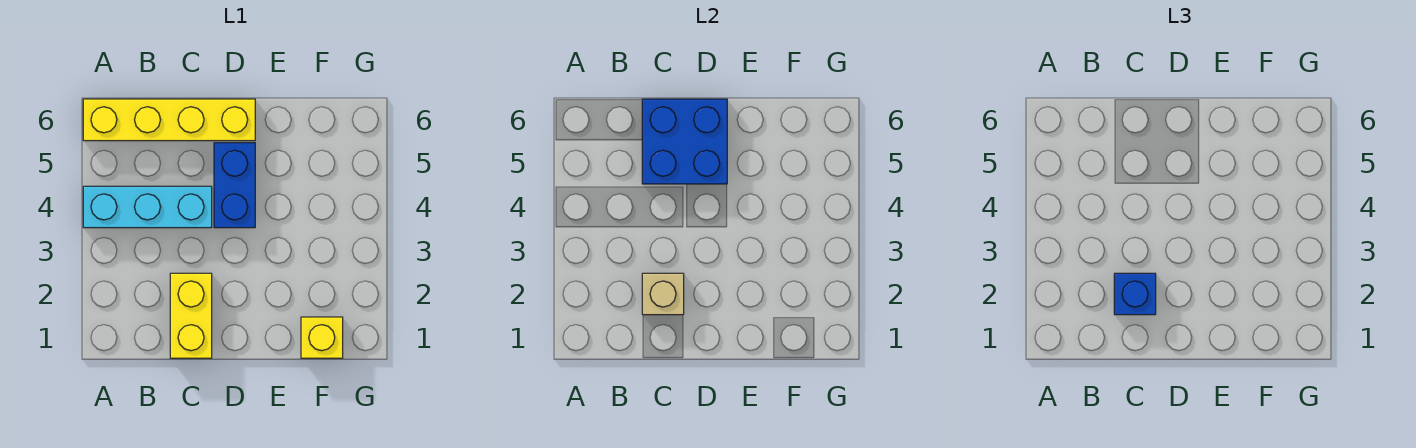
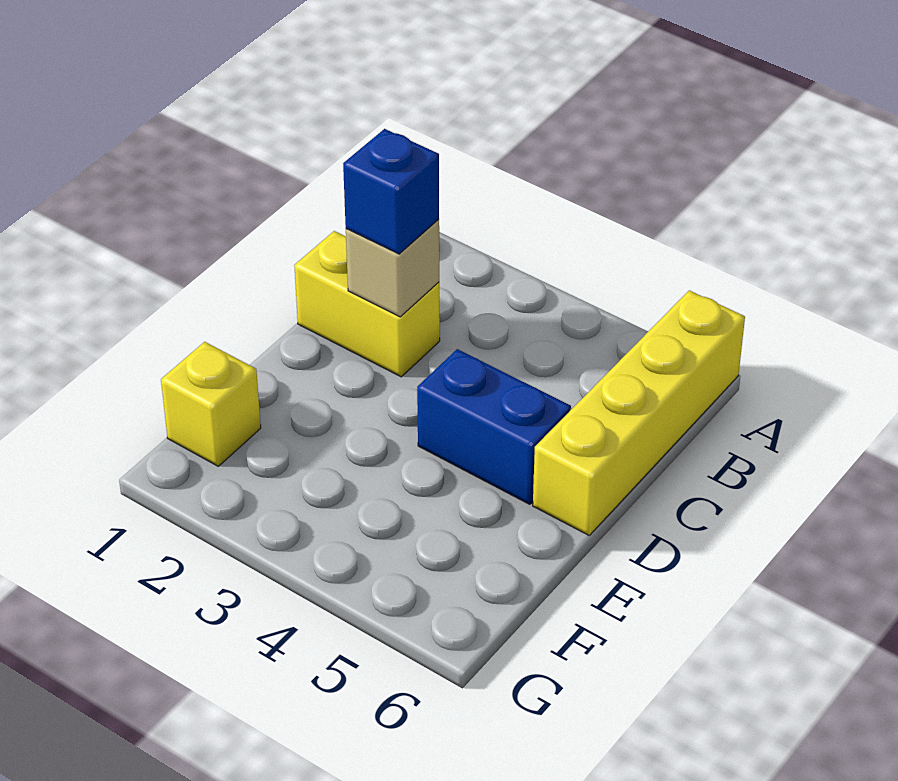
cyan 1x3 brick [83,186,212,228] -> none
blue 2x2 brick [642,99,727,184] -> none

